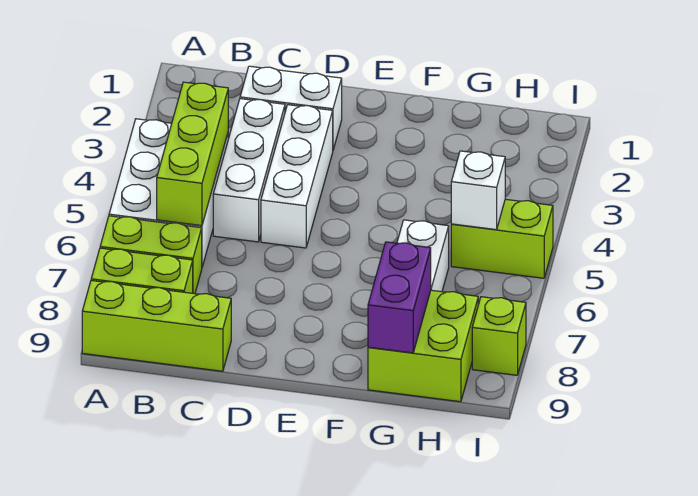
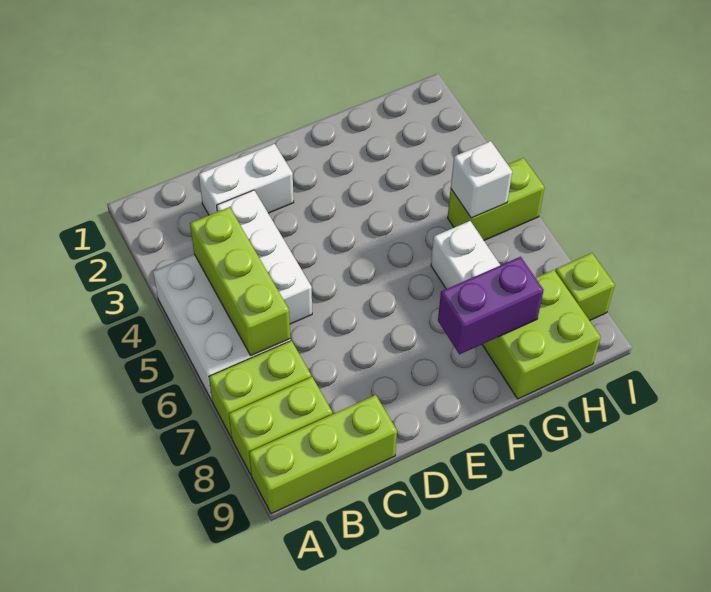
white 1x3 brick [261,105,333,248] -> none
purple 1x2 brick [368,242,431,353] -> purple 1x2 brick turned to [438,257,544,354]

